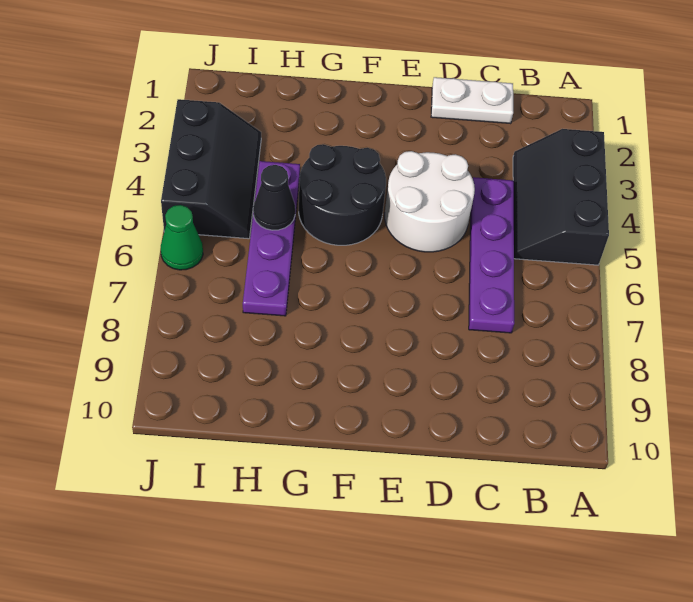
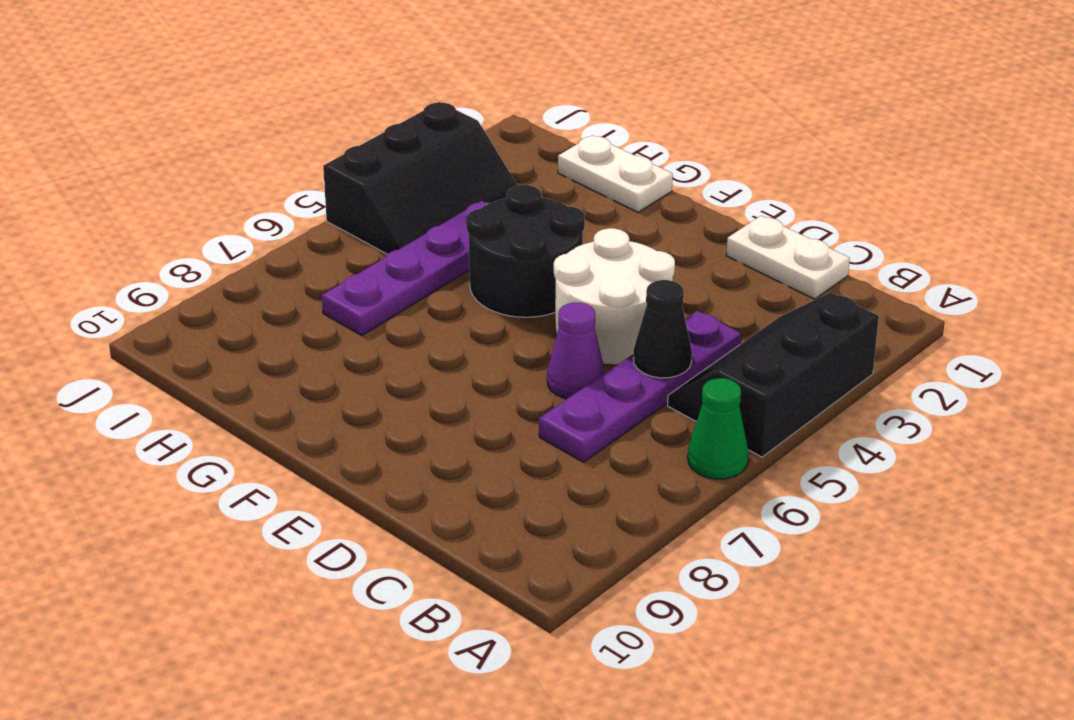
none -> purple 1x1 cone [547,302,605,399]
none -> white 1x2 plate [558,135,673,212]
black 1x1 cone [253,165,295,230] -> black 1x1 cone moved to [633,280,692,378]
green 1x1 cone [161,205,203,270] -> green 1x1 cone moved to [688,378,749,479]

